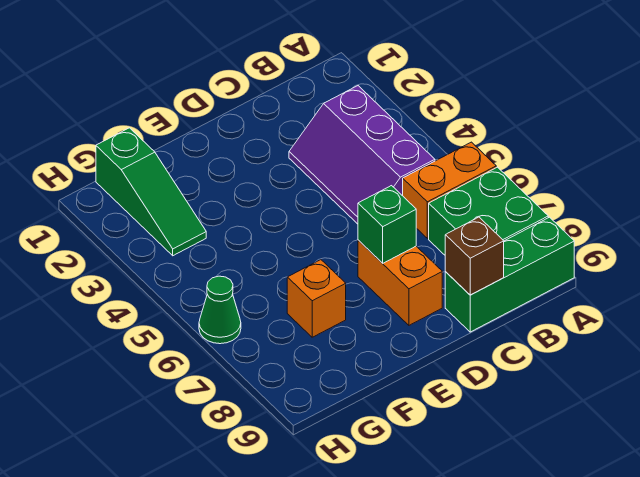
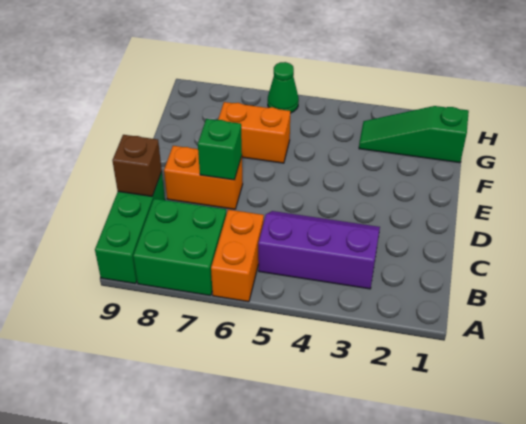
orange 1x1 brick [287,260,346,337] -> orange 1x2 brick [218,102,290,163]

